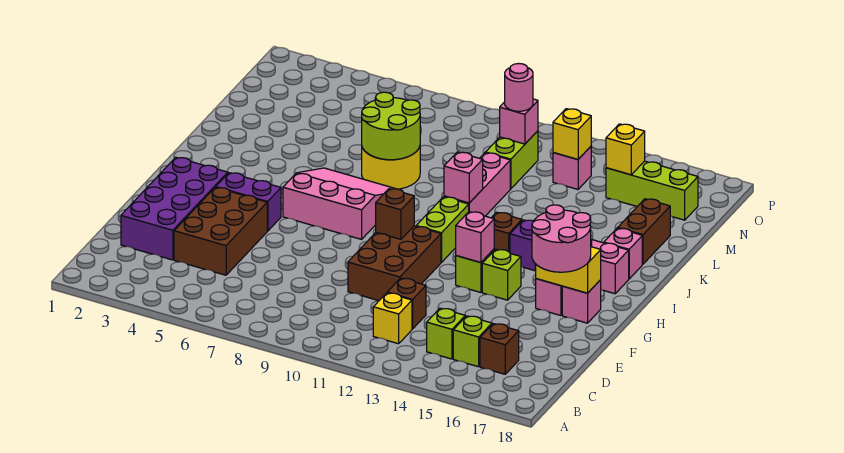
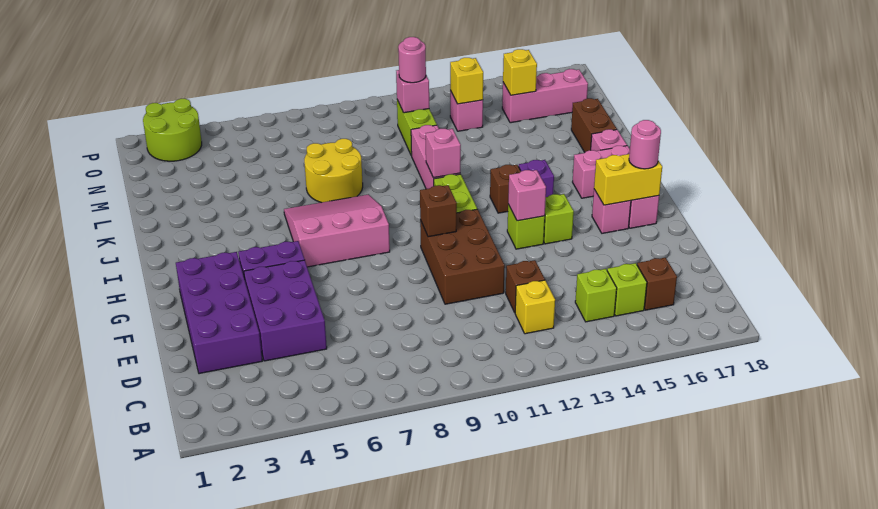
brown 2x3 brick [174,187,267,275] -> purple 2x3 brick [244,260,327,361]
pink 2x2 round brick [532,205,591,272] -> pink 1x1 round brick [629,120,661,169]
lime 2x2 round brick [362,92,420,160] -> lime 2x2 round brick moved to [143,99,202,161]
lime 1x3 brick [606,161,698,220] -> pink 1x3 brick [502,69,588,123]

